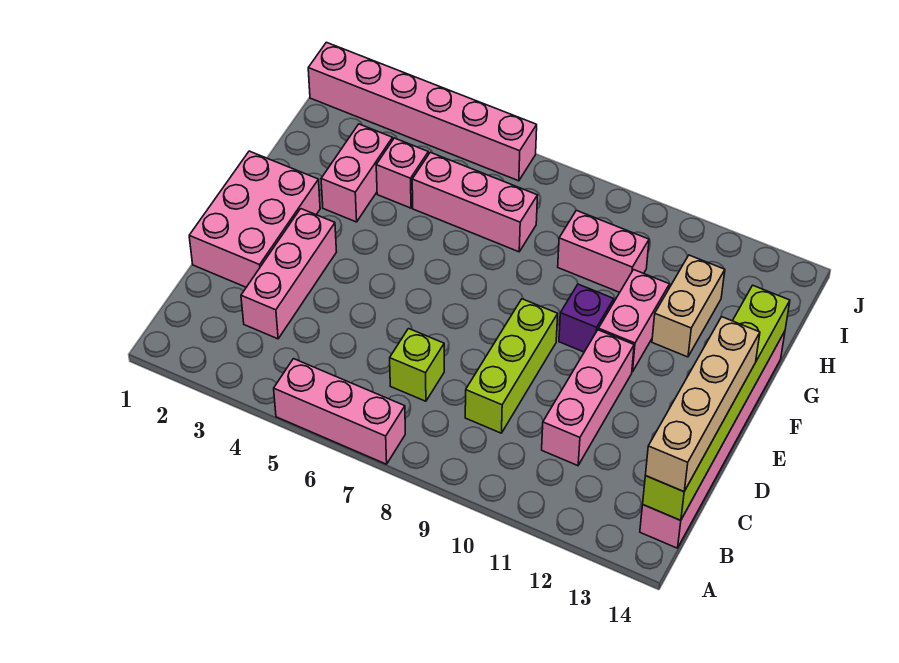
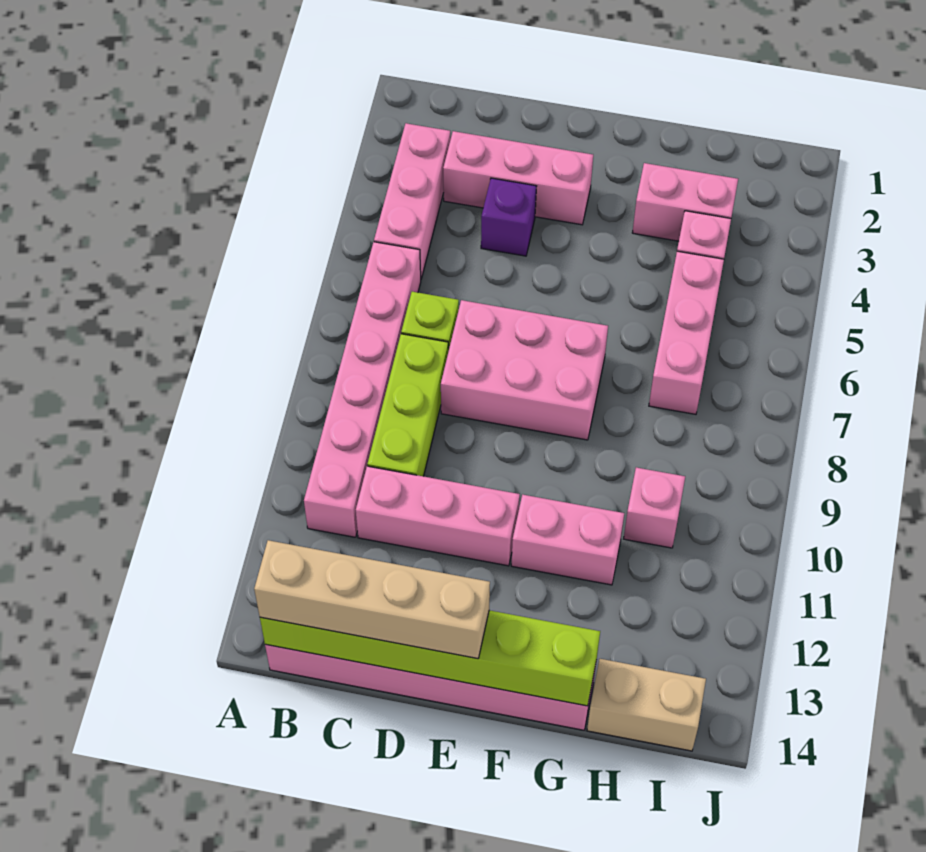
pink 1x3 brick [274,359,405,464] -> pink 1x3 brick moved to [374,123,450,279]
lime 1x3 brick [465,299,558,433] -> lime 1x3 brick turned to [367,334,448,476]
pink 2x3 brick [189,151,320,287] -> pink 2x3 brick moved to [441,300,608,440]
purple 1x1 brick [559,284,614,352] -> purple 1x1 brick moved to [481,178,536,256]
tan 1x2 brick [652,255,725,357] -> tan 1x2 brick moved to [587,659,706,751]
pink 1x2 brick [558,210,649,292] -> pink 1x1 brick [624,467,685,548]
pink 1x6 brick [308,42,537,181] -> pink 1x6 brick moved to [304,242,421,537]

